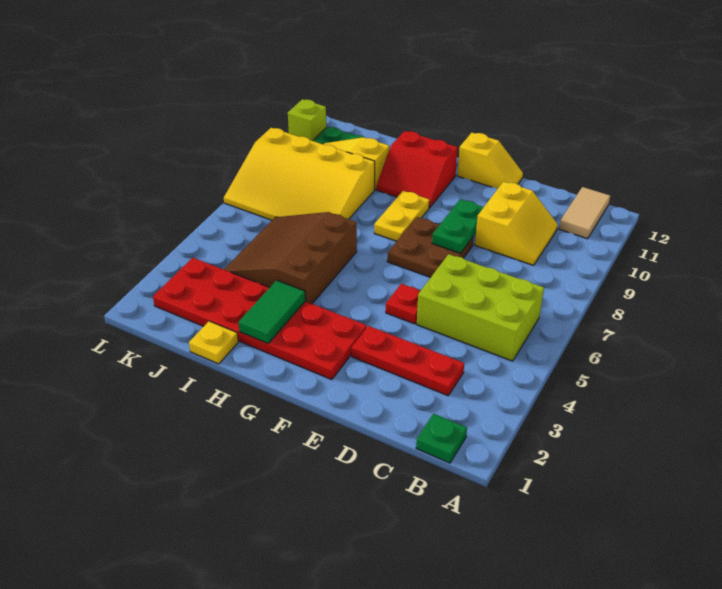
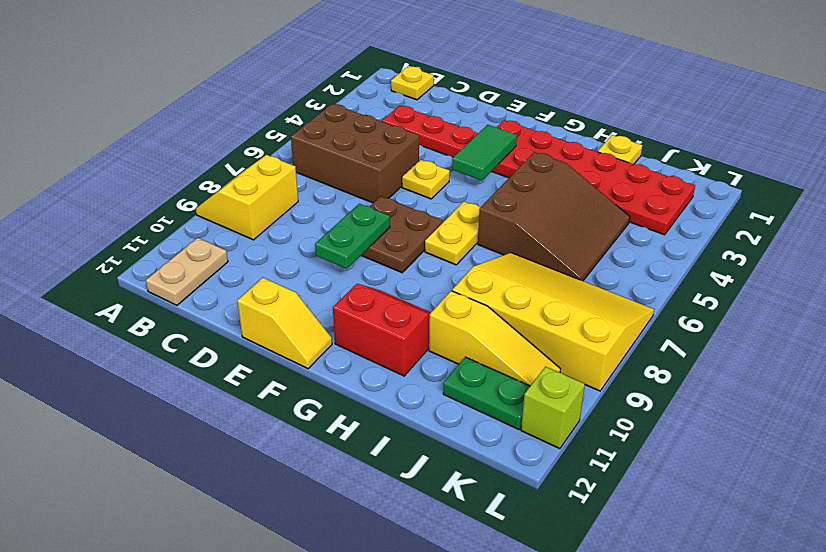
green 1x1 plate [416,414,467,463] -> yellow 1x1 plate [391,67,434,100]
lime 2x3 brick [417,254,544,361] -> brown 2x3 brick [291,104,419,203]
tan 1x2 tile [559,187,610,239] -> tan 1x2 plate [146,238,228,305]
yellow 2x2 slope [475,182,558,265] -> yellow 2x2 slope moved to [196,155,298,240]
red 1x1 plate [386,284,420,324] -> yellow 1x1 plate [402,160,450,199]
yellow 1x2 slope [457,133,523,189] -> yellow 1x2 slope turned to [237,278,332,369]
yellow 1x2 plate [374,191,429,241] -> yellow 1x2 plate moved to [425,202,480,265]
green 1x2 tile [239,280,305,343] -> green 1x2 tile moved to [452,125,517,181]

